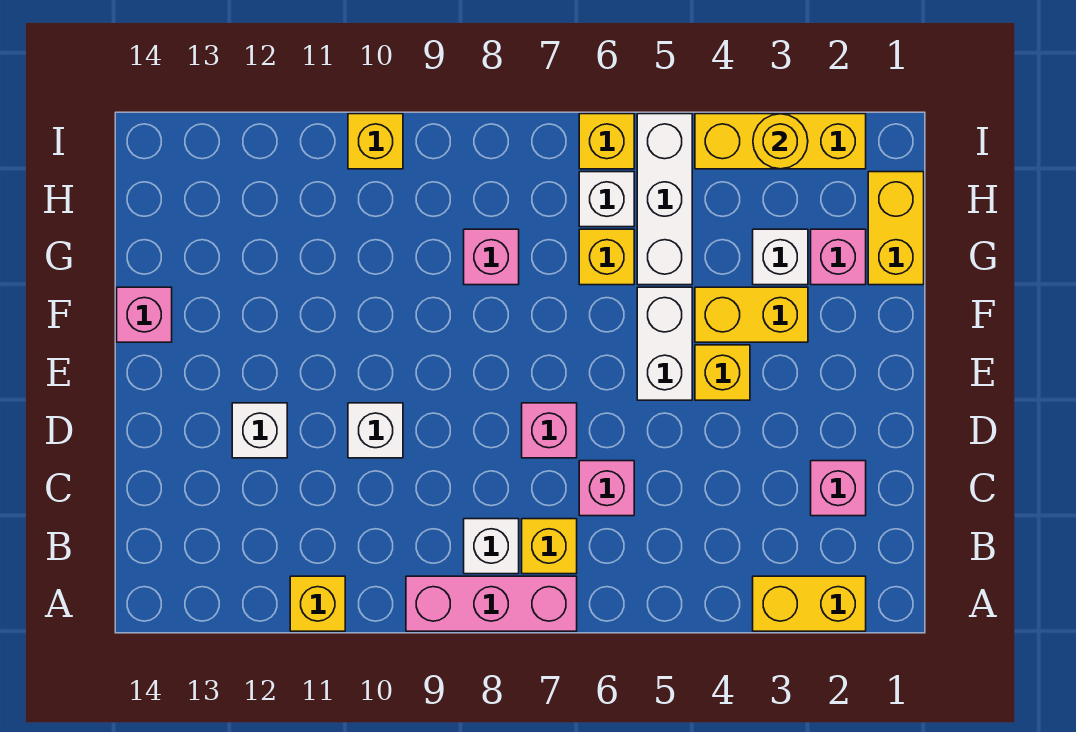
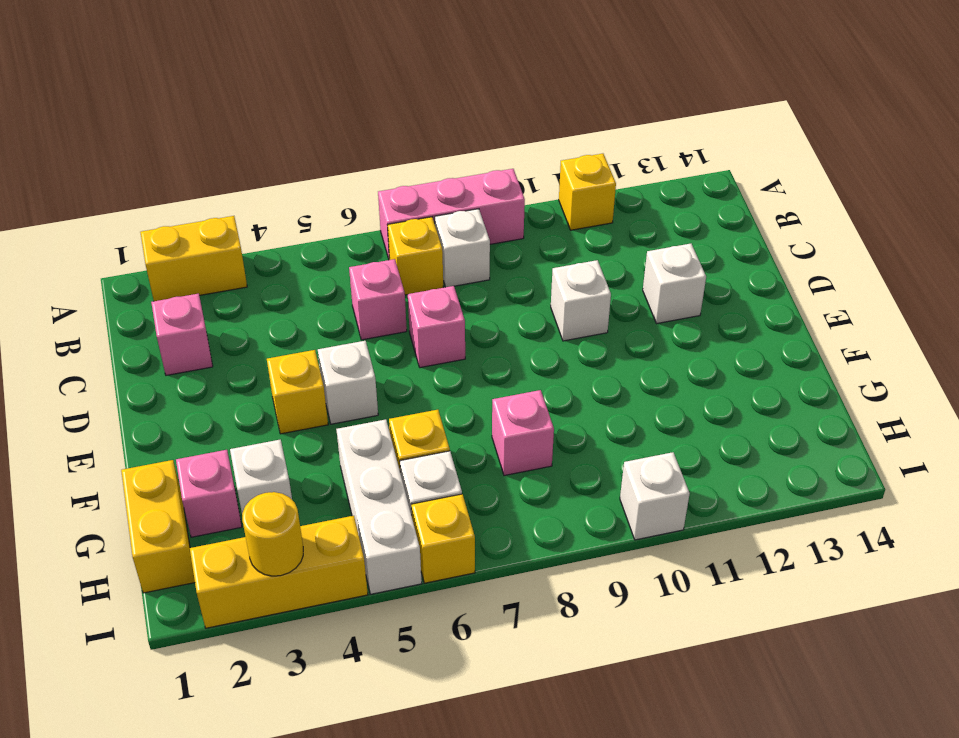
white 1x2 brick [637,287,692,400] -> white 1x1 brick [318,341,378,424]
yellow 1x2 brick [695,287,808,342] -> none
pink 1x1 brick [117,287,172,342] -> none
yellow 1x1 brick [348,114,403,169] -> white 1x1 brick [620,452,690,540]

